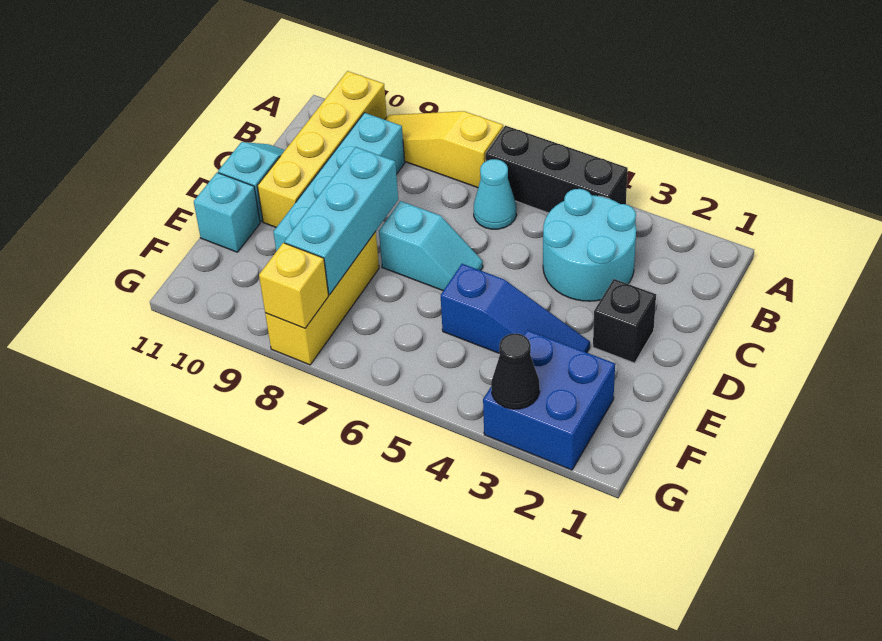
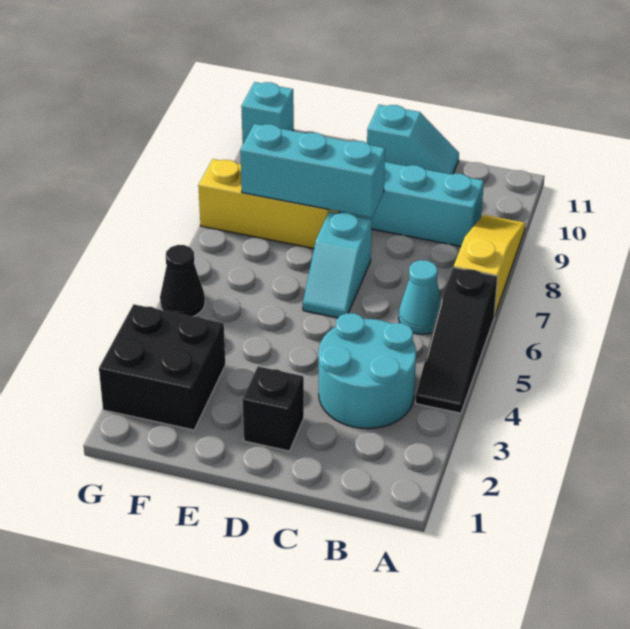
black 1x3 brick [486,125,628,213] -> black 1x3 slope [415,267,498,413]
yellow 1x4 brick [257,71,387,227] -> none
blue 1x3 slope [441,264,590,353] -> none
cyan 1x1 brick [194,173,260,252] -> cyan 1x1 brick moved to [241,82,294,144]
blue 2x2 brick [483,330,615,470] -> black 2x2 brick [99,304,225,430]
black 1x1 cone [491,333,540,409] -> black 1x1 cone moved to [160,245,205,316]
yellow 1x1 brick [259,243,328,328] -> none

